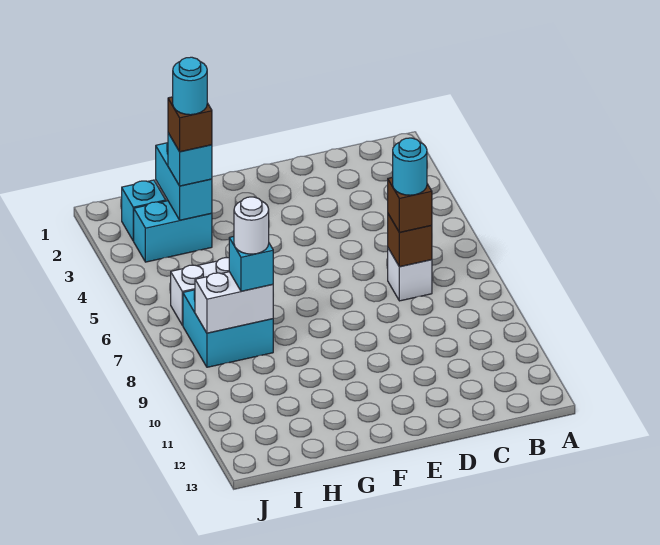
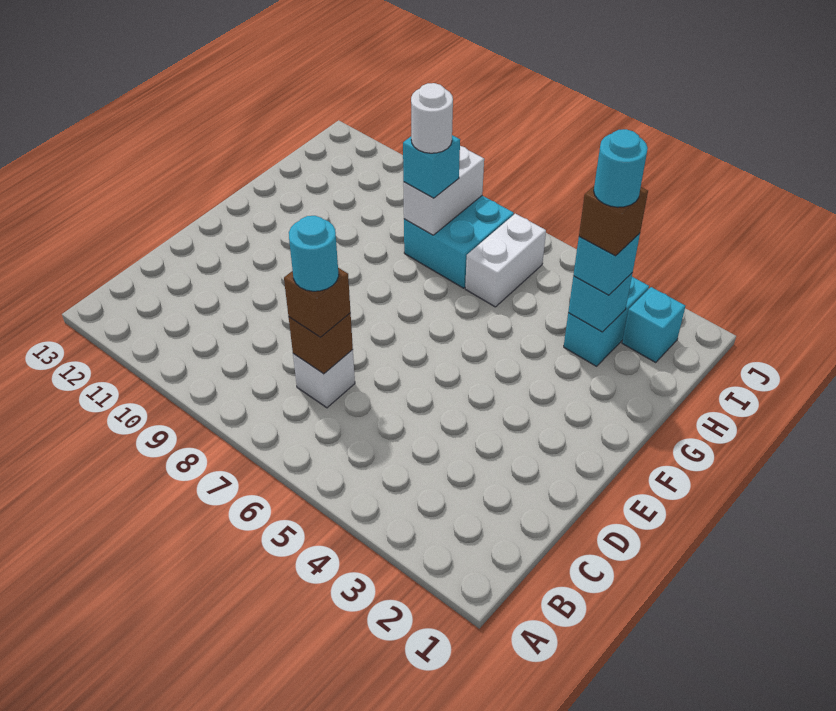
cyan 1x2 brick [156,143,212,220] -> cyan 1x1 brick [568,273,632,332]

